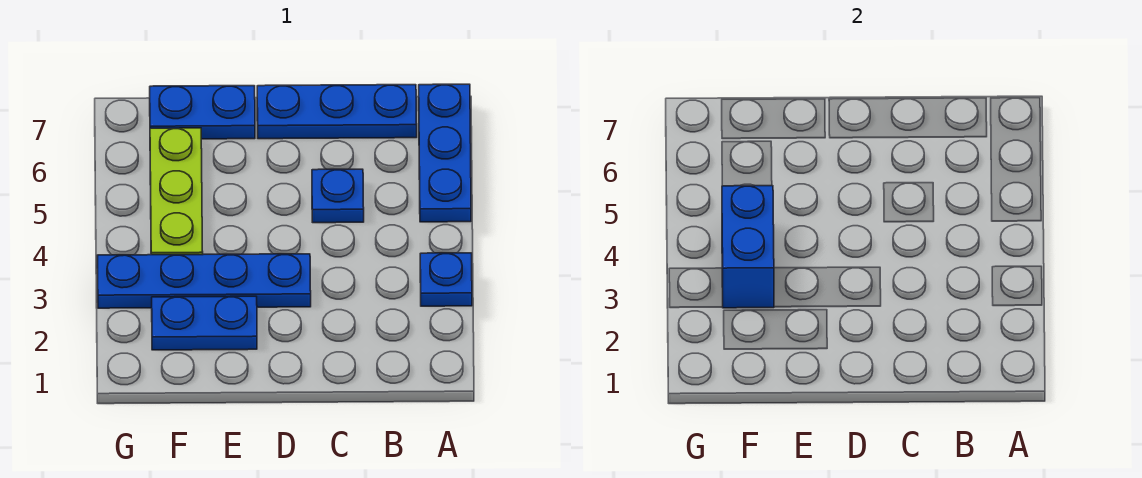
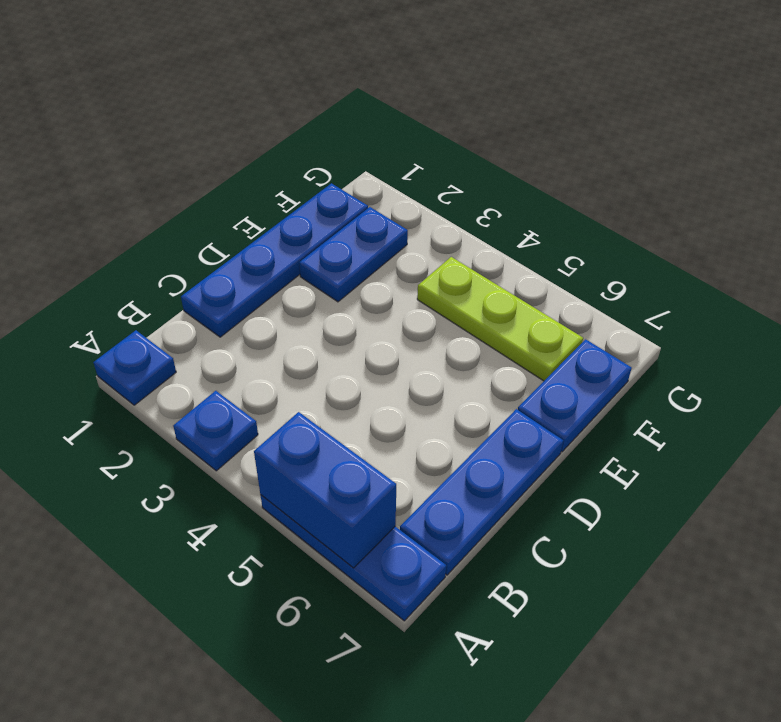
blue 1x1 plate [312,169,364,223] -> blue 1x1 plate moved to [93,330,176,405]
blue 1x4 plate [97,254,311,308] -> blue 1x4 plate moved to [181,183,368,337]
blue 1x2 brick [722,186,774,308] -> blue 1x2 brick moved to [254,412,396,568]

